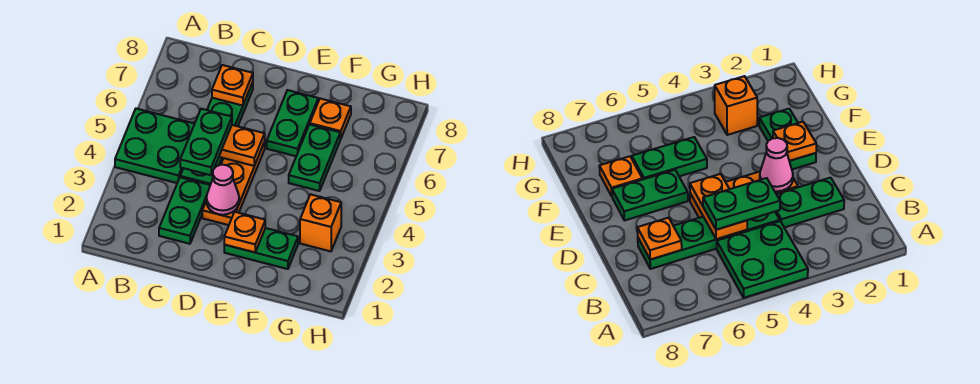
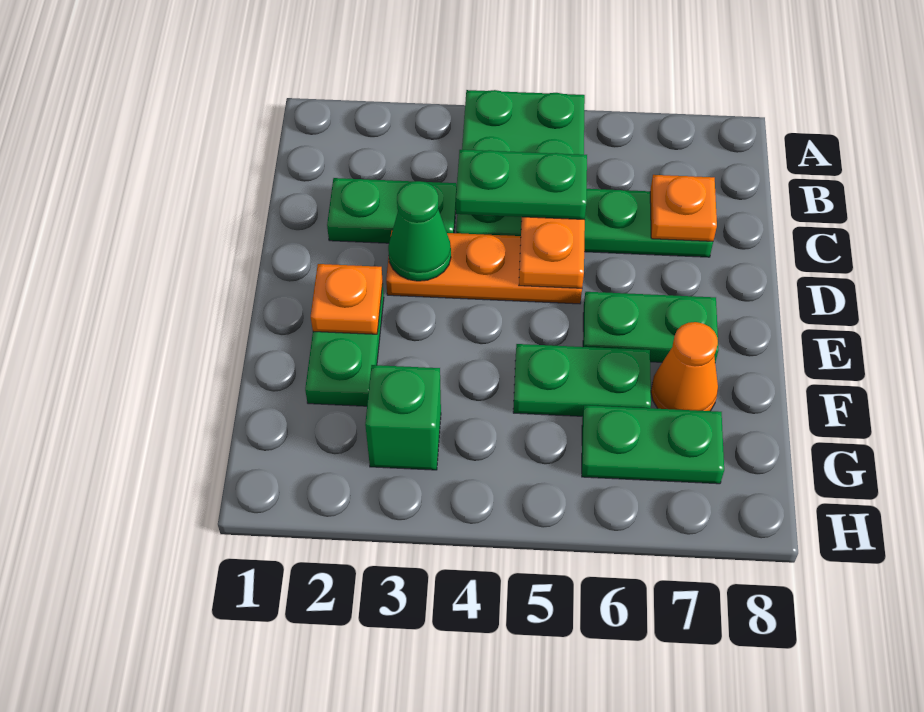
pink 1x1 cone [207,165,239,215] -> green 1x1 cone [388,181,451,281]
orange 1x1 plate [310,99,351,139] -> orange 1x1 cone [651,322,718,411]
orange 1x1 brick [300,194,341,251] -> green 1x1 brick [365,365,441,470]
none -> green 1x2 plate [582,405,724,484]

